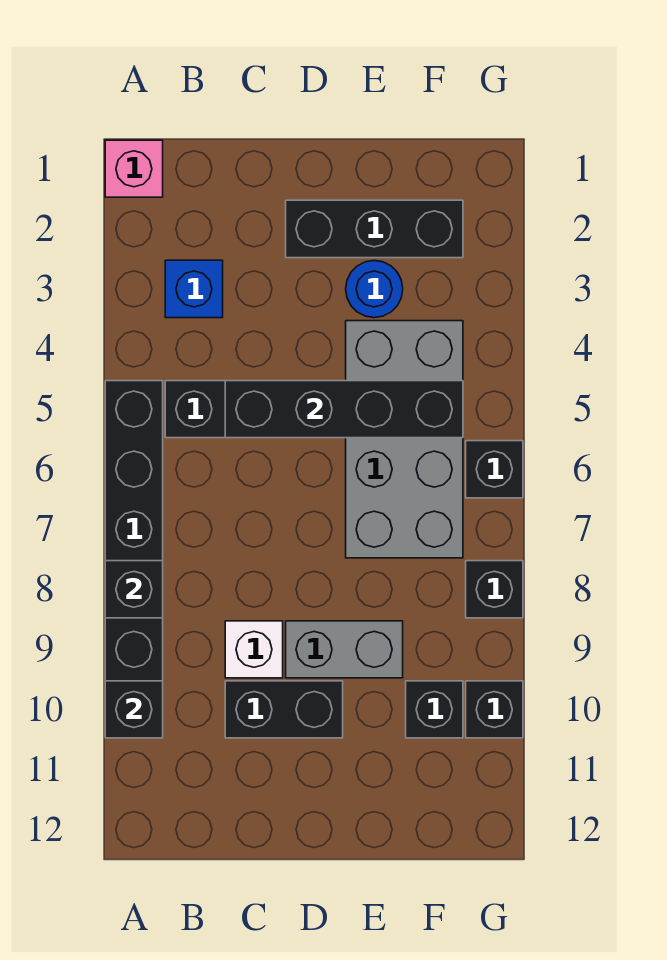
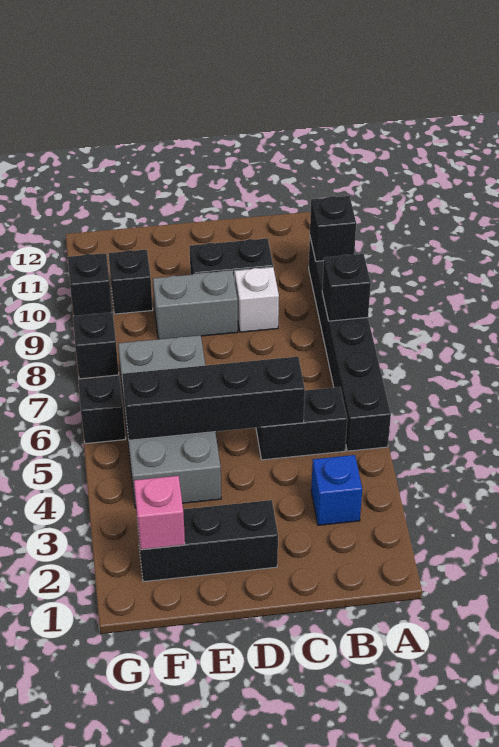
pink 1x1 brick [105,140,163,197] -> pink 1x1 brick moved to [134,476,185,550]
blue 1x1 round brick [346,260,403,318] -> none

